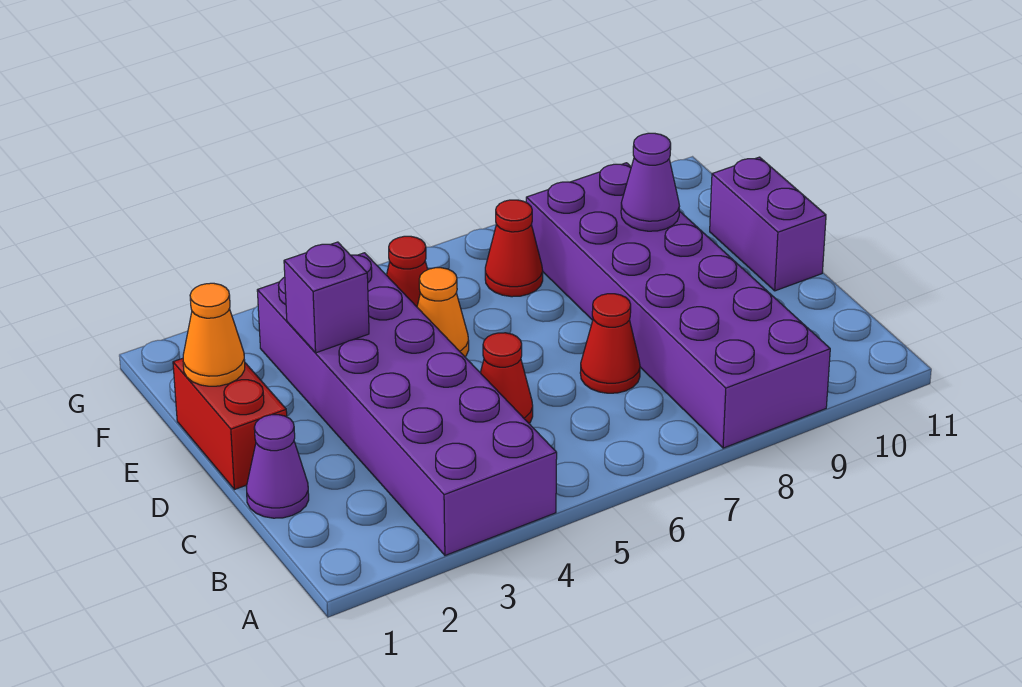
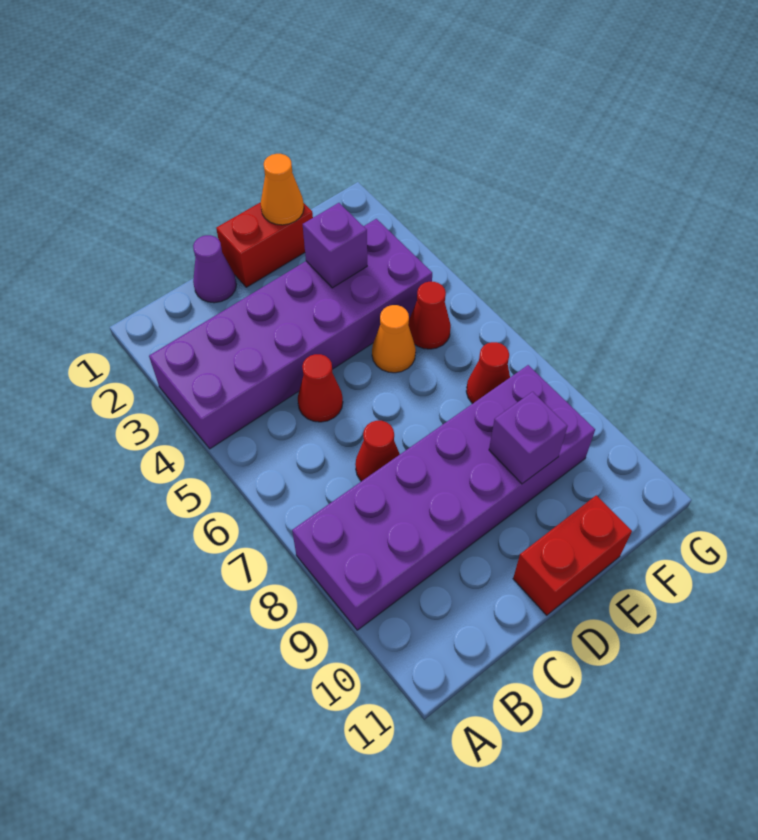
purple 1x2 brick [710,157,826,291] -> red 1x2 brick [513,495,632,615]
purple 1x1 cone [621,133,679,231] -> purple 1x1 brick [489,392,568,484]

